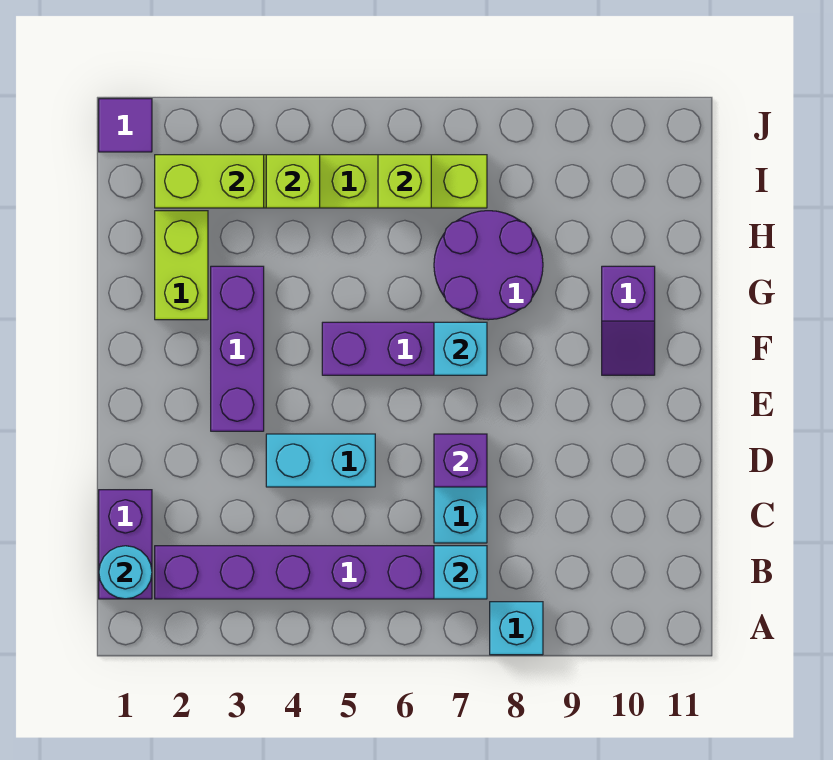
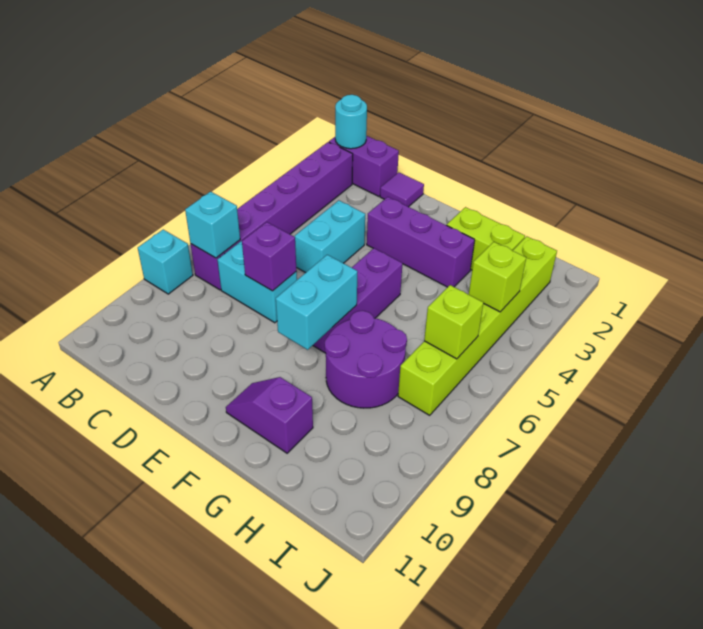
cyan 1x1 brick [434,322,487,375] -> cyan 1x2 brick [276,255,358,350]
lime 1x2 brick [155,155,264,208] -> none
purple 1x1 tile [99,99,152,152] -> purple 1x1 tile moved to [380,172,424,207]

